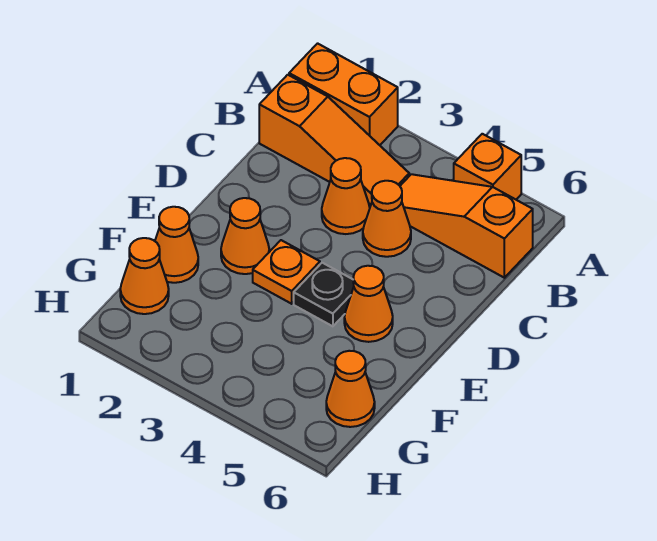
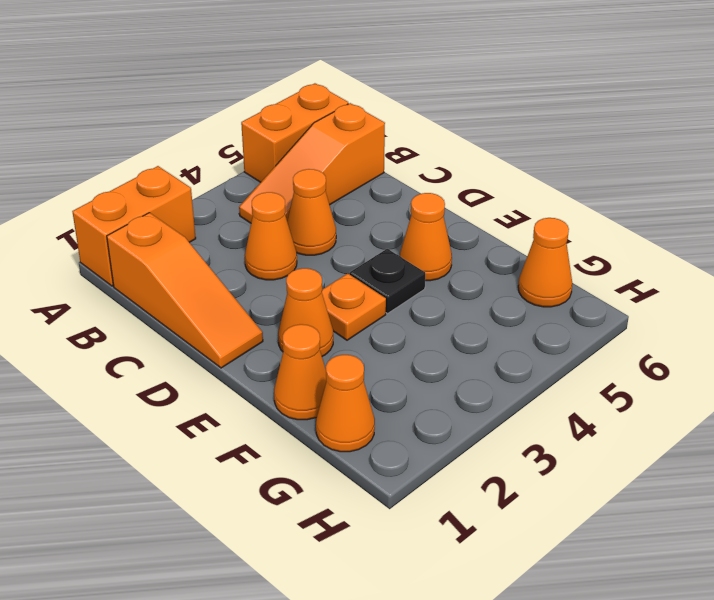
orange 1x1 brick [454,134,521,199] -> orange 1x2 brick [241,83,348,182]
orange 1x3 slope [259,75,409,204] -> orange 1x3 slope turned to [107,213,263,368]

